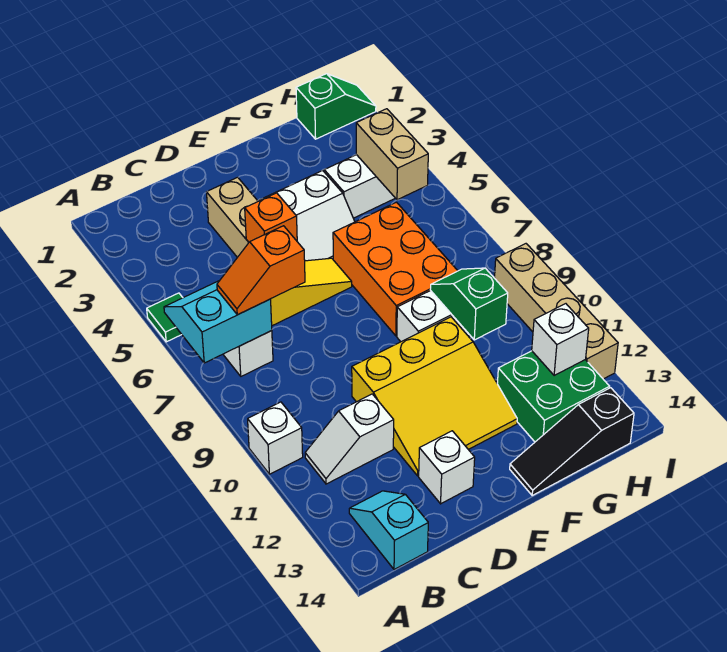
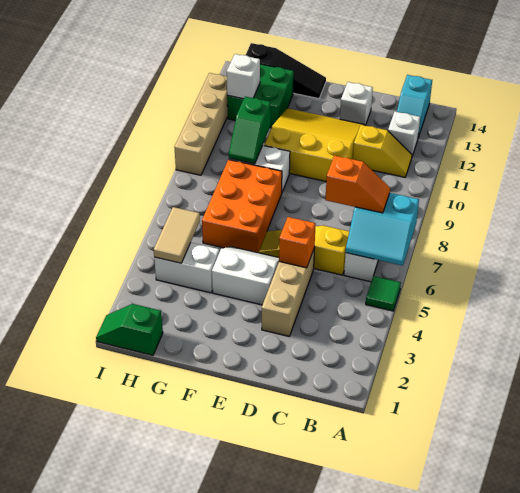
white 1x1 brick [248,402,303,474] -> white 1x1 brick moved to [388,112,420,156]
white 1x2 slope [305,394,394,484] -> yellow 1x2 slope [353,125,412,177]
tan 1x2 brick [356,109,428,200] -> tan 1x2 tile [154,207,200,263]

